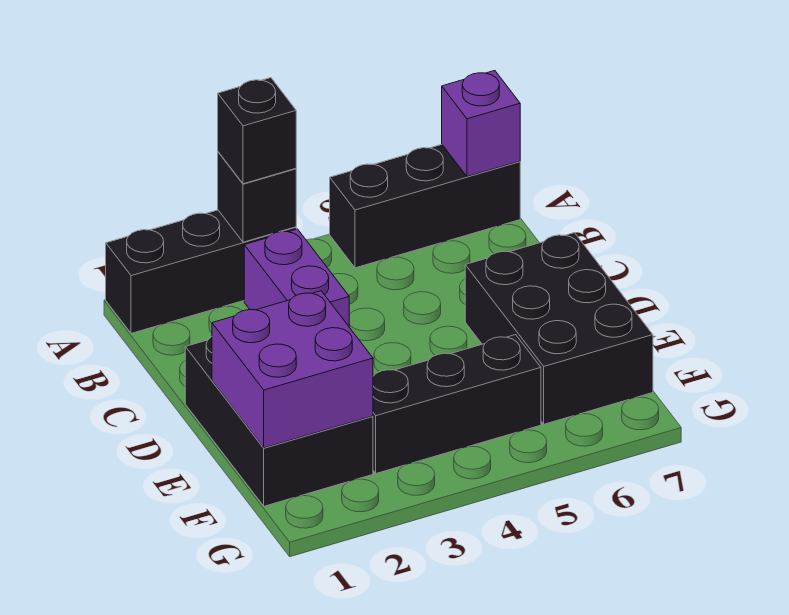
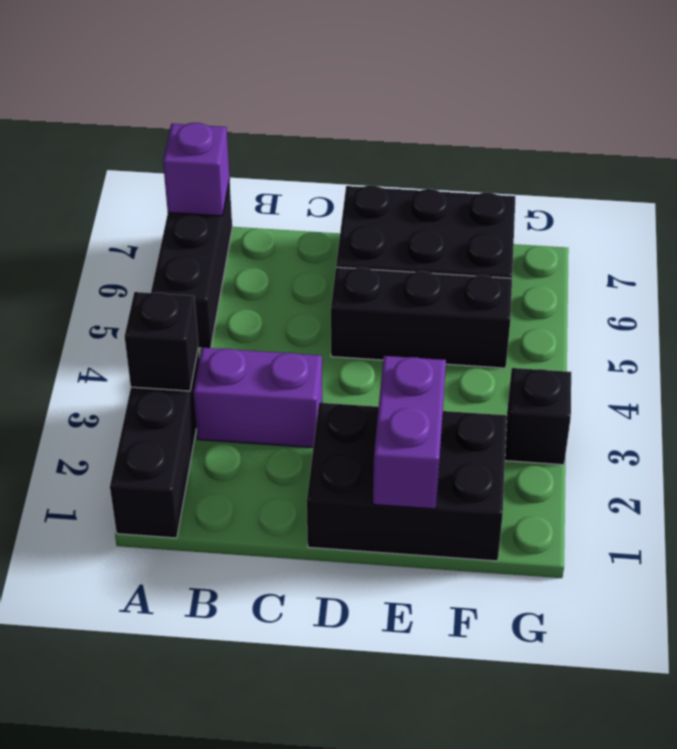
black 1x1 brick [218,78,296,184] -> black 1x1 brick moved to [505,368,571,465]
purple 2x2 brick [212,291,373,448] -> purple 1x2 brick [373,356,446,509]
black 1x3 brick [373,335,541,473] -> black 1x3 brick turned to [331,267,512,368]

